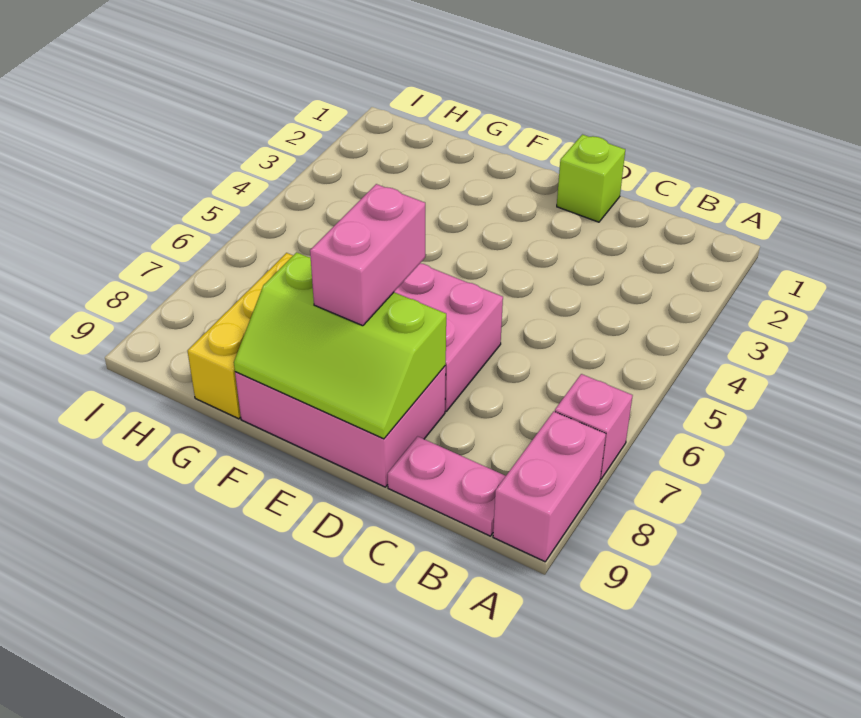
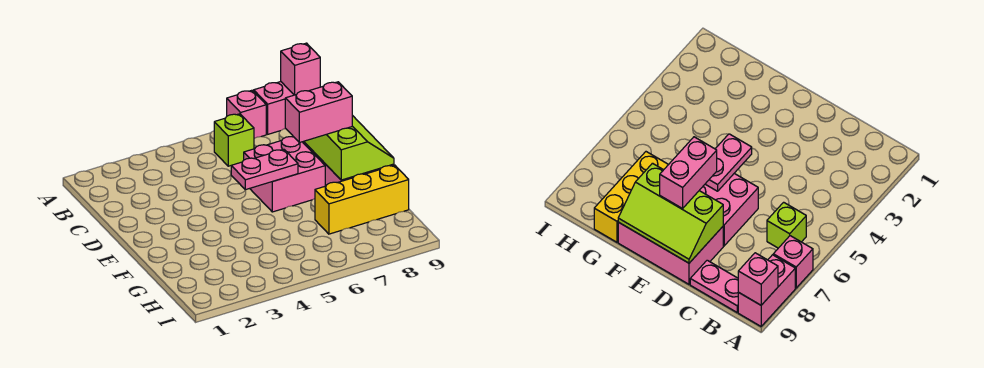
none -> pink 1x1 brick [281,43,320,95]
lime 1x1 brick [557,135,625,222] -> lime 1x1 brick moved to [214,114,254,166]
none -> pink 1x2 plate [231,149,298,190]

